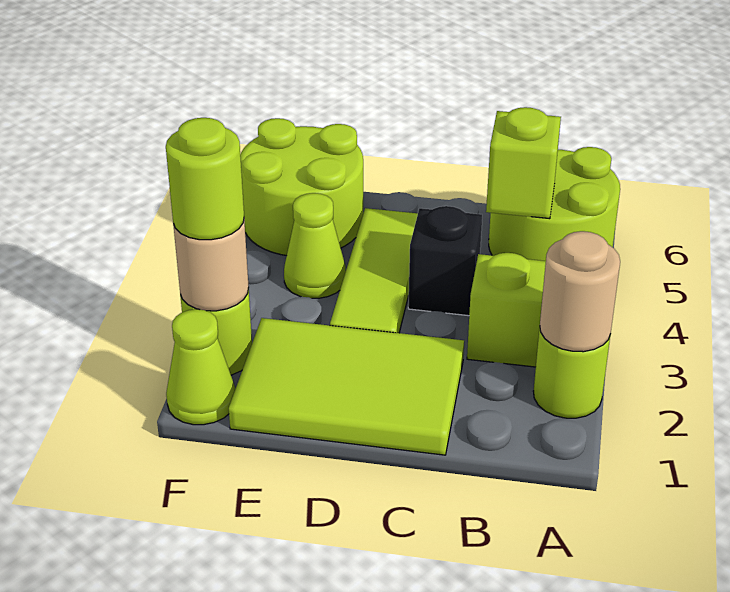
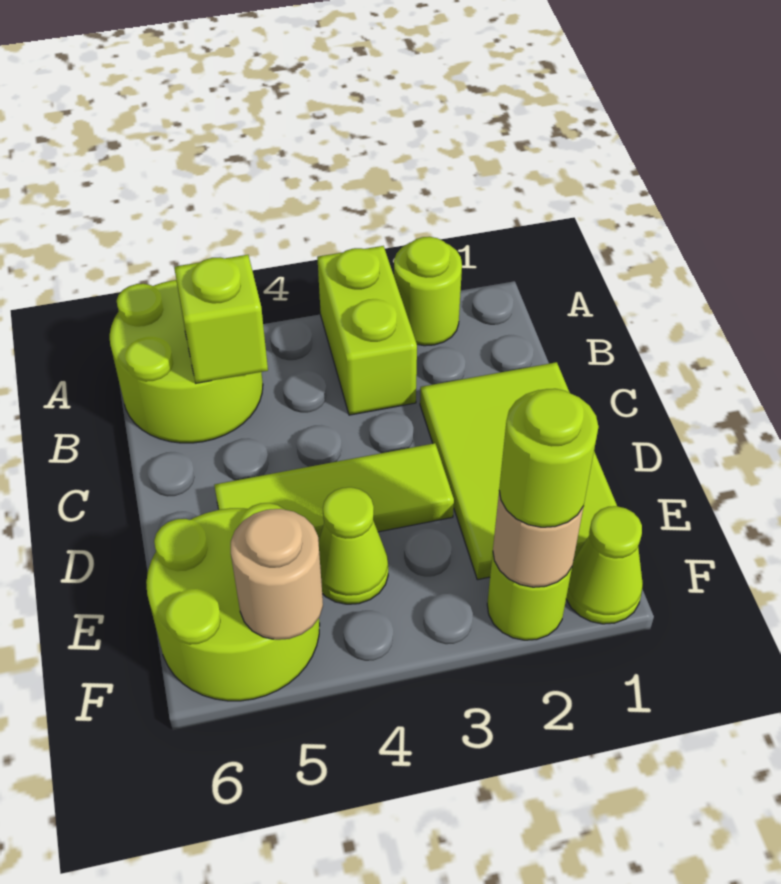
tan 1x1 round brick [540,231,620,352] -> tan 1x1 round brick moved to [231,509,323,640]
black 1x1 brick [408,206,482,316] -> none

